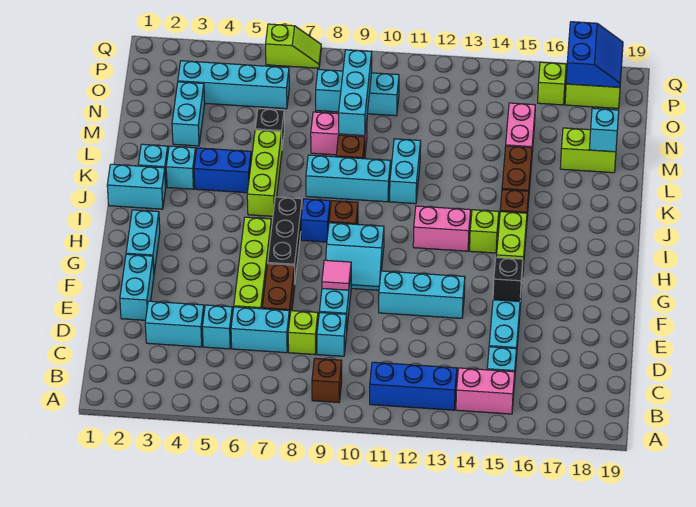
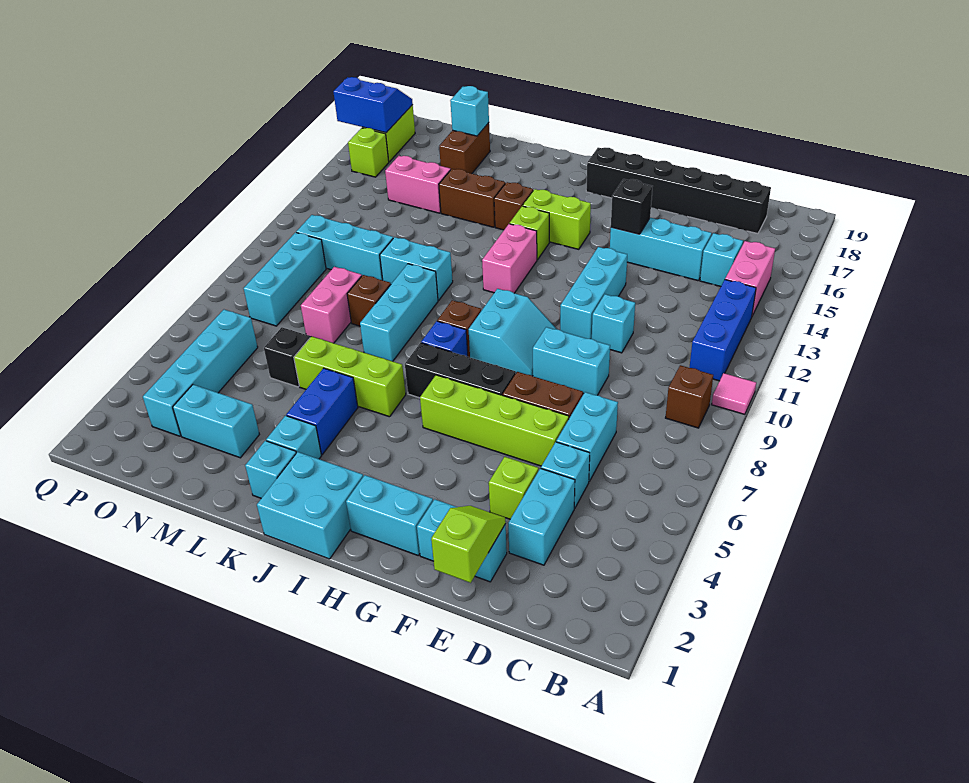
none -> black 1x6 brick [586,148,771,234]
lime 1x1 brick [288,311,318,355] -> lime 1x1 brick moved to [489,457,538,519]
cyan 1x1 brick [317,313,347,356] -> cyan 1x1 brick moved to [592,294,635,353]
pink 1x1 tile [322,260,351,290] -> pink 1x1 tile moved to [712,373,756,414]
cyan 1x2 brick [107,164,166,209] -> cyan 2x2 brick [257,452,363,559]
cyan 1x3 brick [339,50,372,136] -> cyan 1x3 brick moved to [296,215,393,280]
lime 1x2 brick [560,128,616,173] -> brown 1x2 brick [439,123,490,174]
lime 1x2 slope [266,24,321,68] -> lime 1x2 slope moved to [431,506,506,583]

